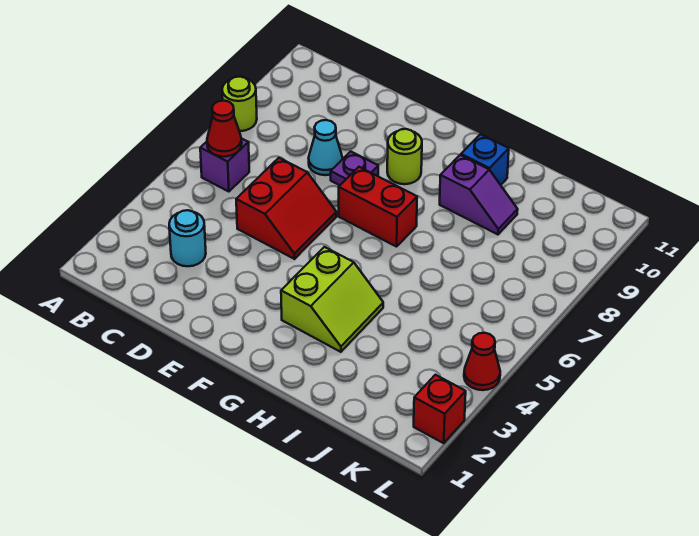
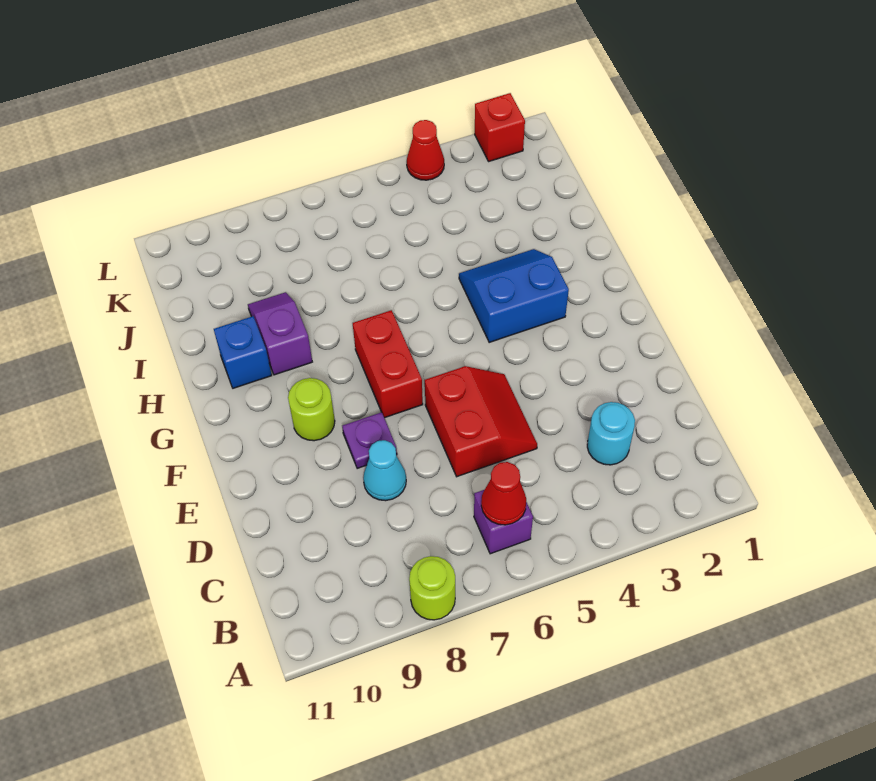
red 2x2 slope [236,158,336,259] -> red 2x2 slope turned to [425,366,537,477]
lime 2x2 slope [281,247,383,352] -> blue 2x2 slope [459,249,569,342]

